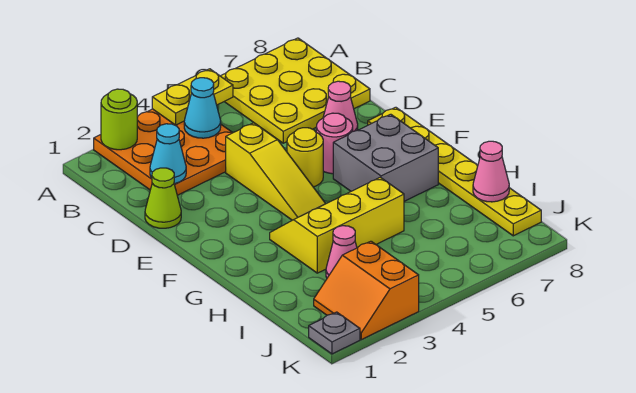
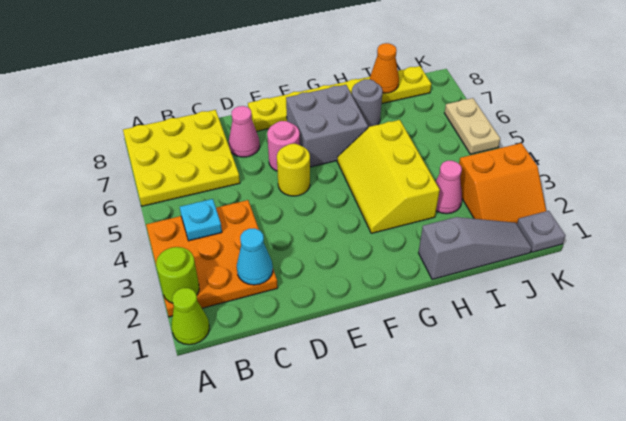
yellow 1x2 plate [152,69,233,125] -> none
cyan 1x1 cone [184,78,221,138] -> cyan 1x1 plate [180,199,222,241]
lime 1x1 cone [145,168,181,228] -> lime 1x1 cone moved to [171,288,209,345]
yellow 1x3 slope [226,123,326,220] -> none
none -> grey 1x3 slope [418,217,532,279]
none -> grey 1x1 round brick [352,79,383,127]
pink 1x1 cone [473,141,509,202] -> orange 1x1 cone [370,43,399,93]
none -> tan 1x2 plate [445,98,500,154]

